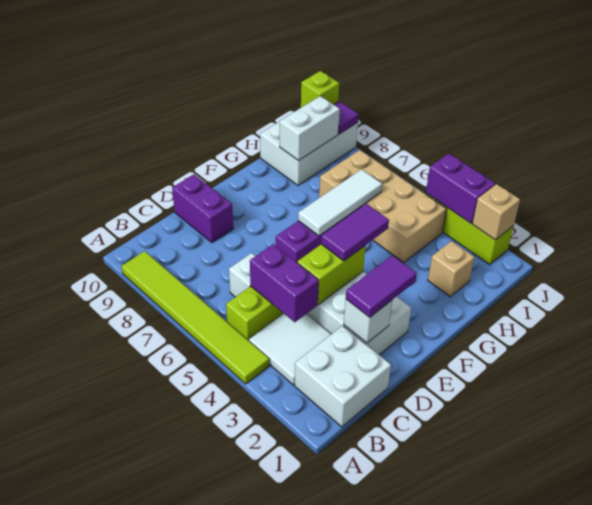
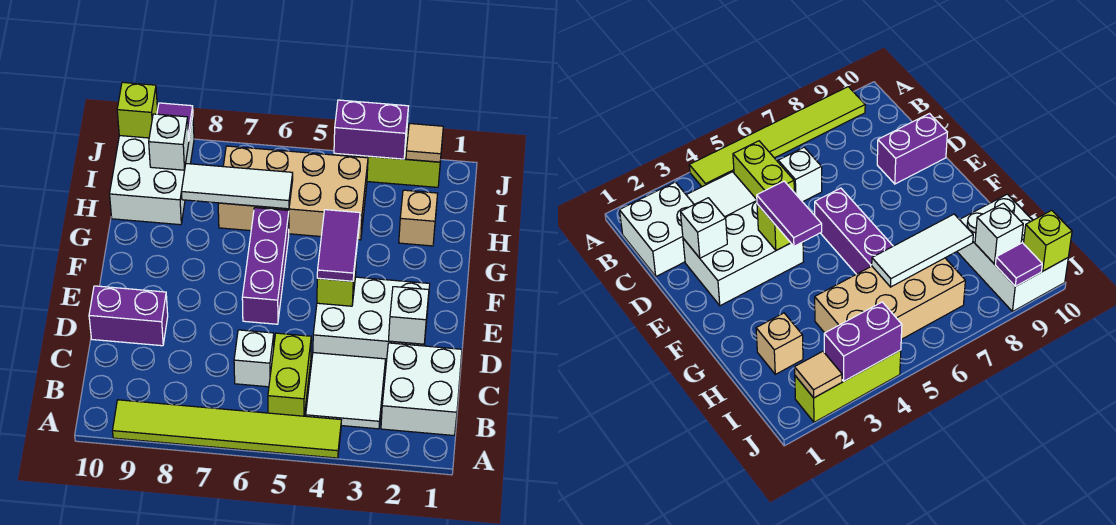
purple 1x2 brick [250,244,319,322] -> none
purple 1x2 tile [346,255,417,317] -> none
lime 1x2 brick [297,244,366,304] -> lime 1x1 brick [317,261,356,306]
white 1x3 tile [298,169,382,236] -> white 1x3 tile turned to [181,164,293,209]
white 1x2 brick [280,96,340,161] -> white 1x1 brick [149,114,189,170]
tan 1x1 brick [473,184,520,240] -> tan 1x1 tile [406,124,443,162]

